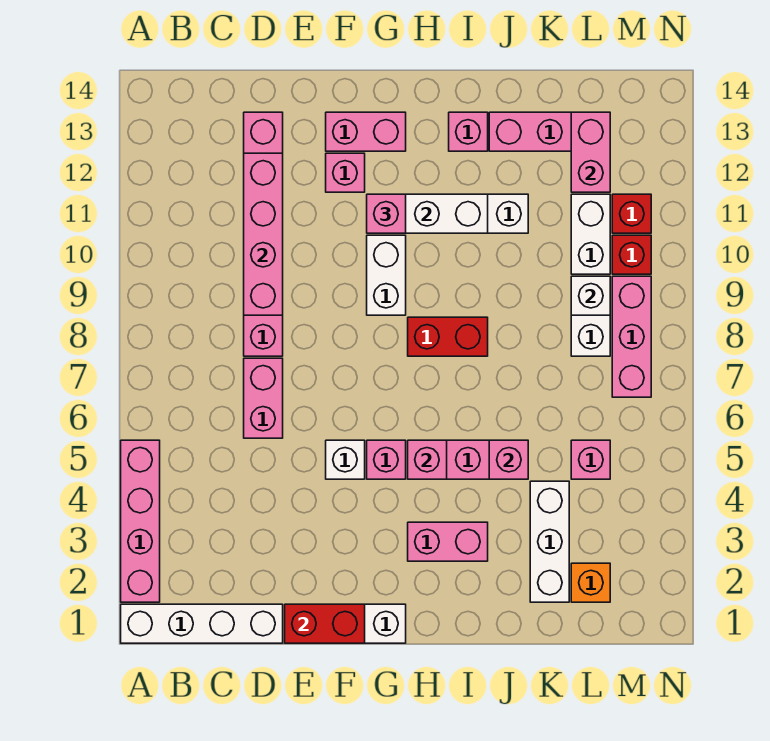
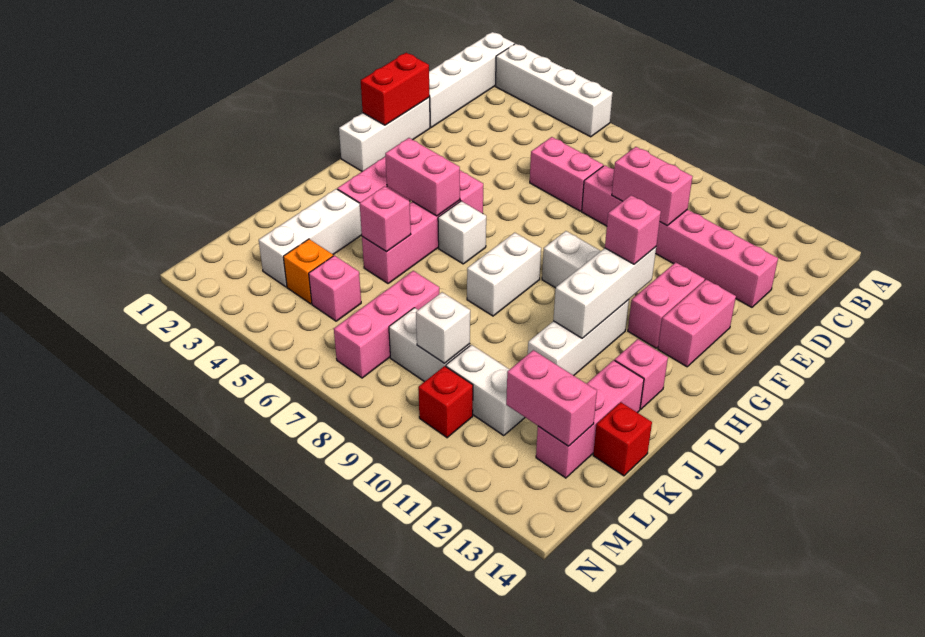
pink 1x4 brick [121,440,160,602] -> white 1x4 brick [496,44,613,137]
pink 1x4 brick [244,153,283,315] -> pink 1x2 brick [612,147,692,225]
white 1x1 brick [326,440,365,479] -> white 1x1 brick moved to [438,201,486,264]
pink 1x1 brick [326,153,365,192] -> pink 1x2 brick [628,262,705,348]
pink 1x1 brick [408,440,447,479] -> pink 1x2 brick [385,138,460,216]
red 1x2 brick [408,317,488,356] -> white 1x2 brick [467,233,541,316]
white 1x3 brick [530,481,569,602] -> white 1x3 brick turned to [259,189,362,287]
orange 1x1 brick [571,563,610,602] -> orange 1x1 brick moved to [283,239,333,304]
pink 1x3 brick [612,276,651,397] -> pink 1x3 brick turned to [334,271,439,378]
red 1x1 brick [612,194,651,233] -> red 1x1 brick moved to [593,402,652,476]

